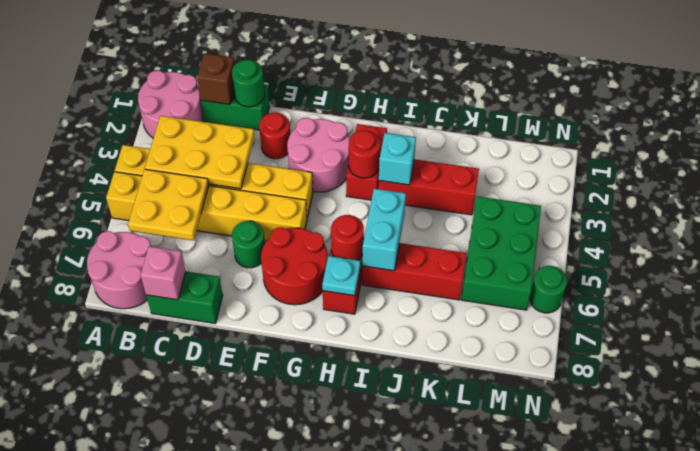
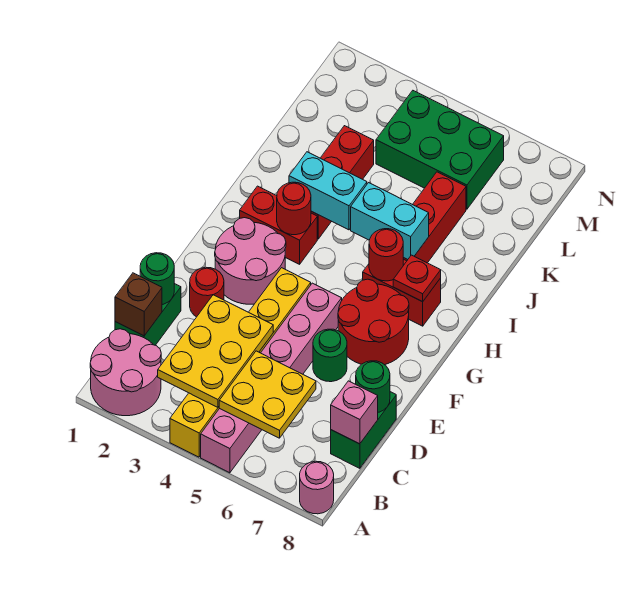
yellow 1x6 brick [106,172,307,241] -> pink 1x6 brick [201,283,342,473]
pink 2x2 round brick [87,231,151,309] -> pink 1x1 round brick [300,461,334,514]
cyan 1x1 plate [322,256,361,296] -> red 1x1 plate [393,255,441,302]
cyan 1x1 brick [379,133,416,185] -> cyan 1x2 brick [289,152,367,230]
green 1x1 round brick [530,266,567,313] -> green 1x1 round brick moved to [356,361,390,412]

